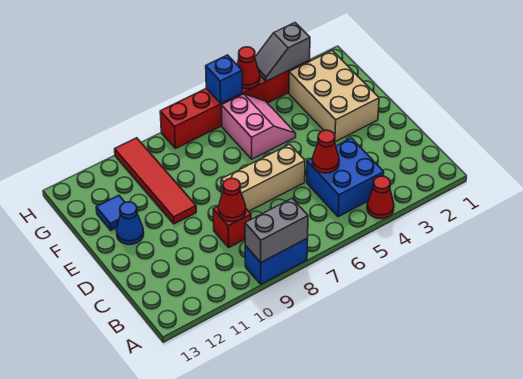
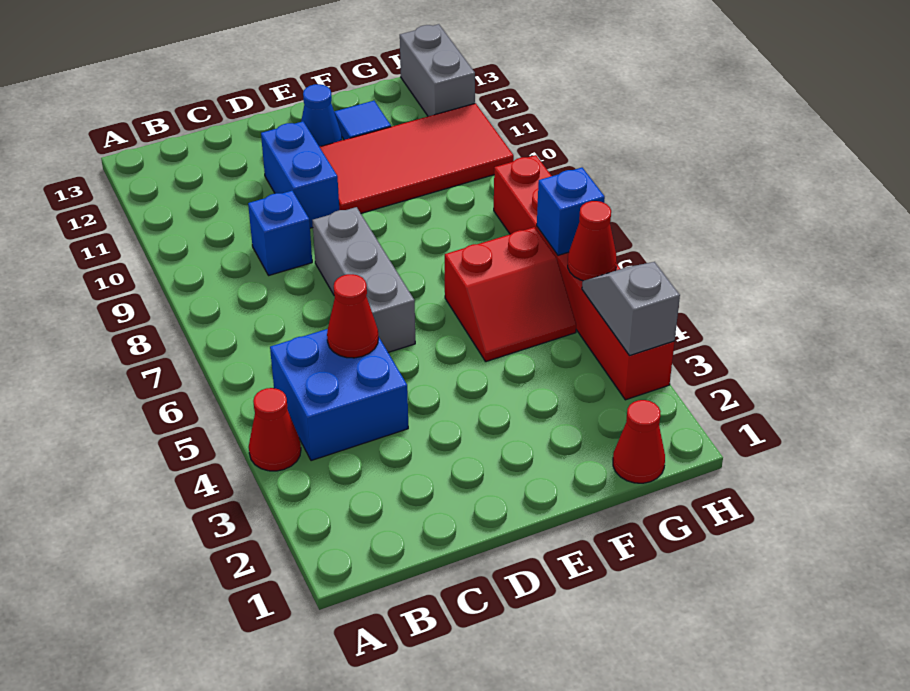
blue 1x2 brick [245,238,308,284] -> blue 1x2 brick moved to [261,121,339,228]
grey 1x2 brick [245,199,308,262] -> grey 1x2 brick moved to [400,24,475,116]
red 1x1 brick [213,206,251,247] -> blue 1x1 brick [248,191,312,275]
red 1x1 cone [218,178,246,222] -> red 1x1 cone moved to [613,400,665,483]
tan 1x3 brick [221,144,305,211] -> grey 1x3 brick [312,207,415,352]
tan 2x3 brick [289,51,379,142] -> none
red 1x4 tile [115,138,196,224] -> red 2x4 tile [320,103,514,213]
pink 2x2 slope [221,94,296,159] -> red 2x2 slope [445,227,576,361]

